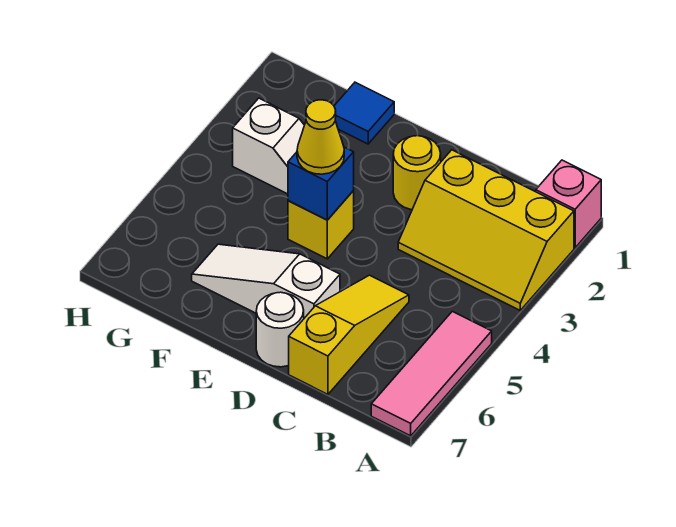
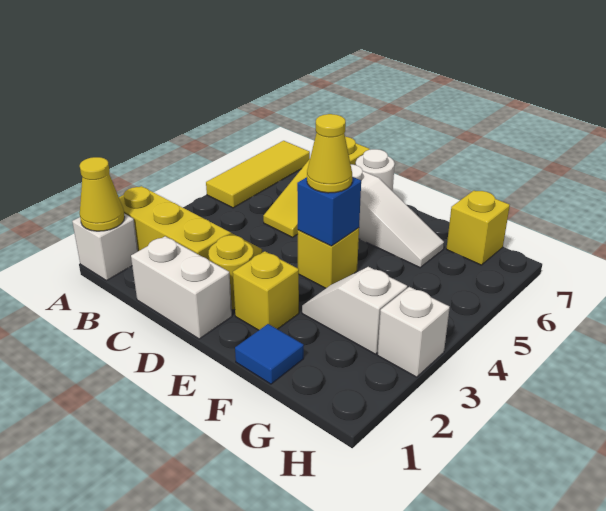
pink 1x1 brick [536,160,601,248] -> white 1x1 brick [72,214,138,281]
none -> yellow 1x1 cone [80,157,125,231]
pink 1x3 tile [371,311,492,436] -> yellow 1x3 tile [206,141,310,208]
none -> white 1x2 brick [131,236,232,339]
none -> yellow 1x1 brick [233,251,299,330]
none -> yellow 1x1 brick [446,190,510,265]
none -> white 1x1 brick [377,287,450,377]

